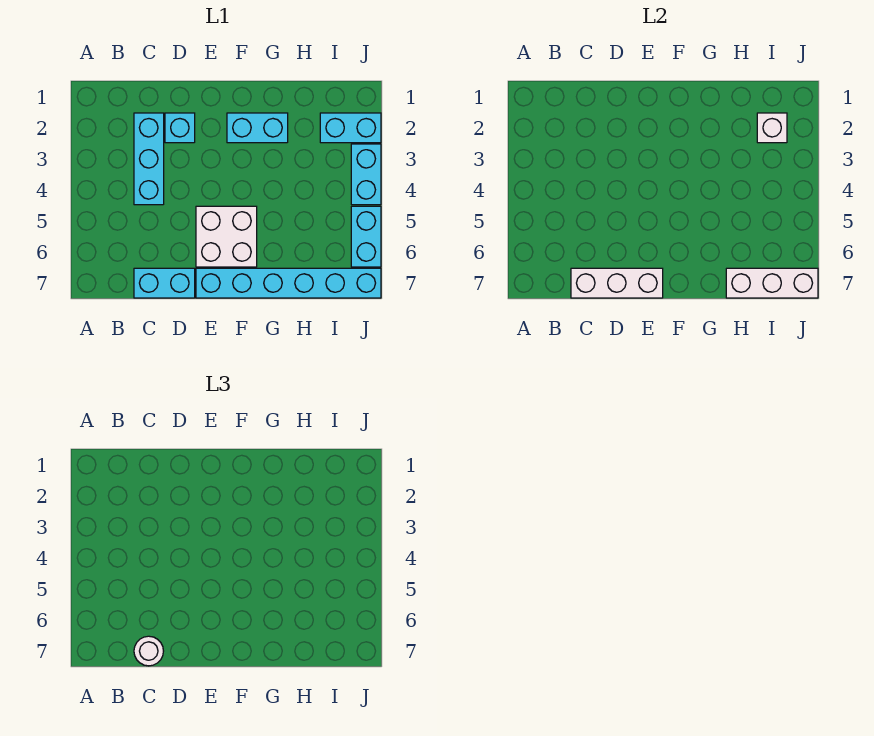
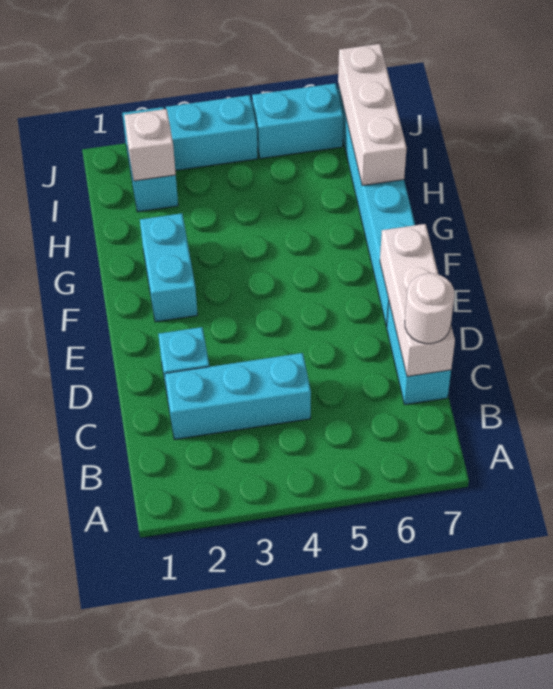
white 2x2 brick [196,206,257,267] -> none

